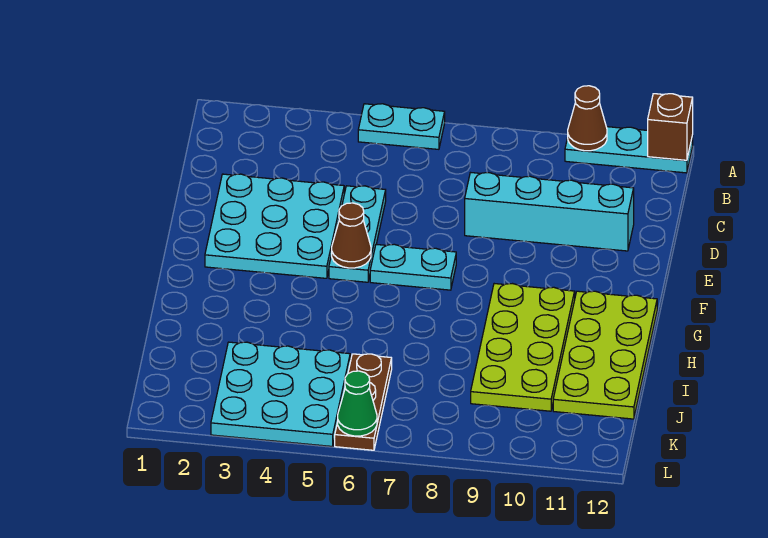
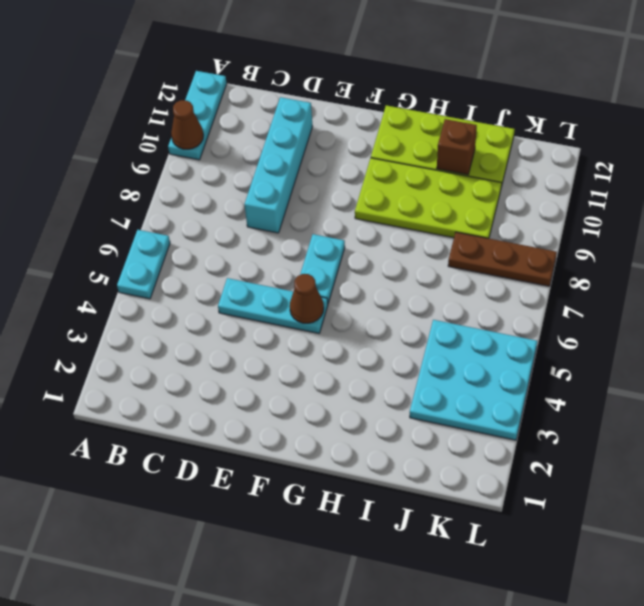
brown 1x1 brick [648,94,693,160] -> brown 1x1 brick moved to [437,119,477,175]
cyan 3x3 plate [205,174,344,278] -> none
brown 1x3 plate [335,354,392,450] -> brown 1x3 plate moved to [448,232,557,286]
green 1x1 cone [338,371,377,436] -> none

